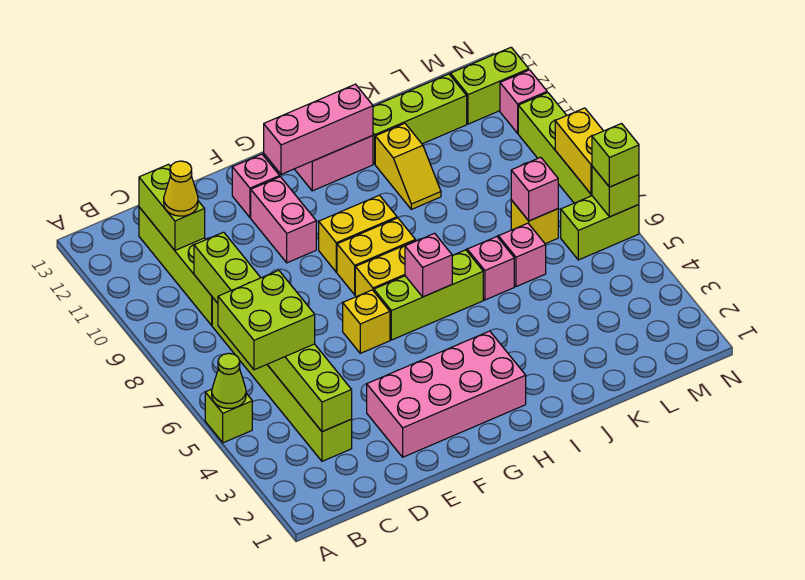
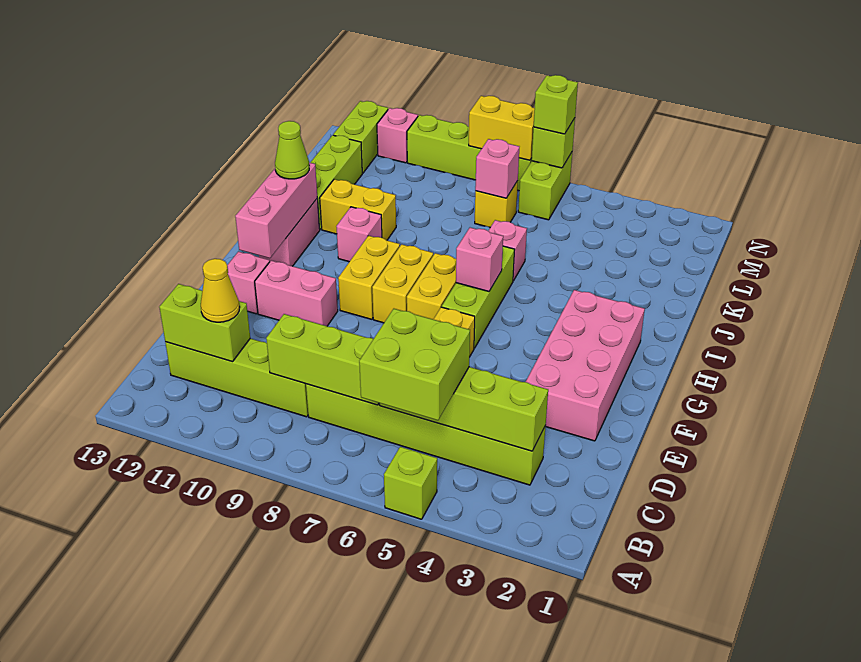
lime 1x1 cone [212,353,246,408] -> lime 1x1 cone moved to [275,121,309,179]
yellow 1x2 slope [375,123,441,209] -> yellow 1x2 brick [320,179,396,240]
pink 1x1 brick [498,223,546,287] -> pink 1x1 brick moved to [336,207,382,262]

